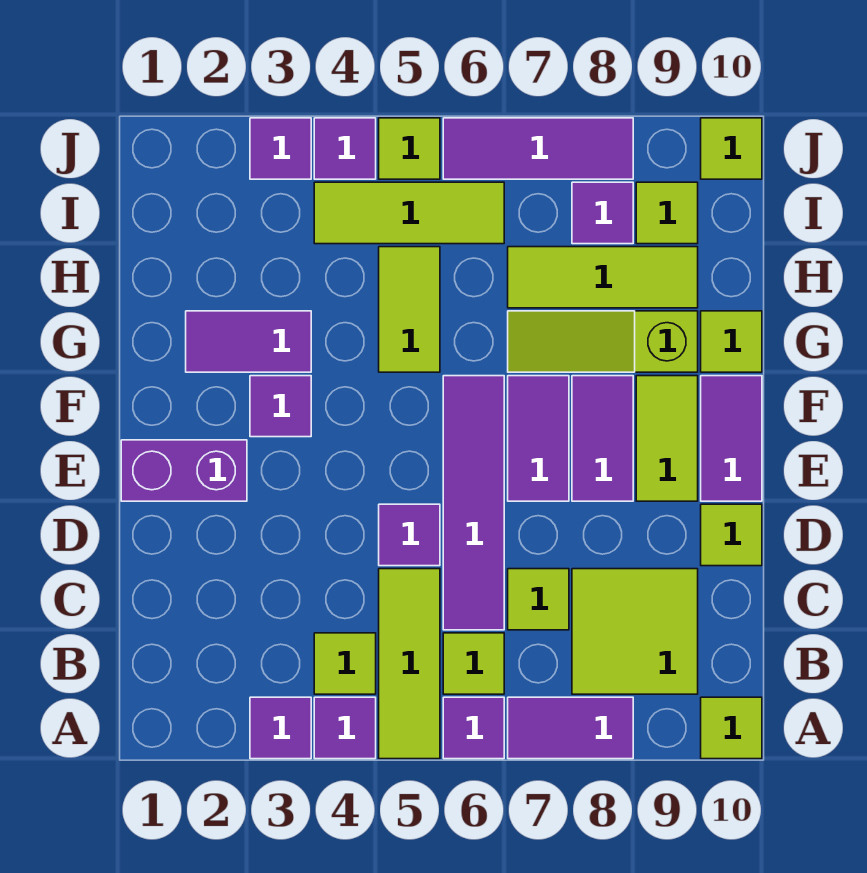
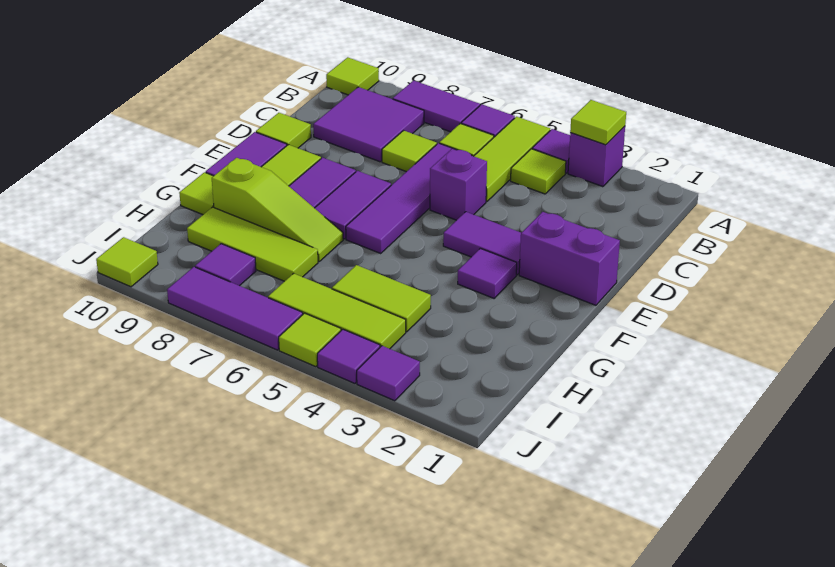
purple 1x1 tile [250,697,311,759] -> purple 1x1 brick [568,126,625,187]
lime 2x2 tile [572,569,698,694] -> purple 2x2 tile [313,87,424,162]
purple 1x1 tile [379,504,440,566] -> purple 1x1 brick [430,149,487,220]
purple 1x2 tile [186,311,311,372] -> purple 1x2 tile moved to [443,212,521,275]
lime 1x2 tile [379,247,440,372] -> lime 1x2 tile turned to [332,265,431,332]
lime 1x1 tile [636,182,698,244] -> lime 1x1 tile moved to [570,100,626,145]

